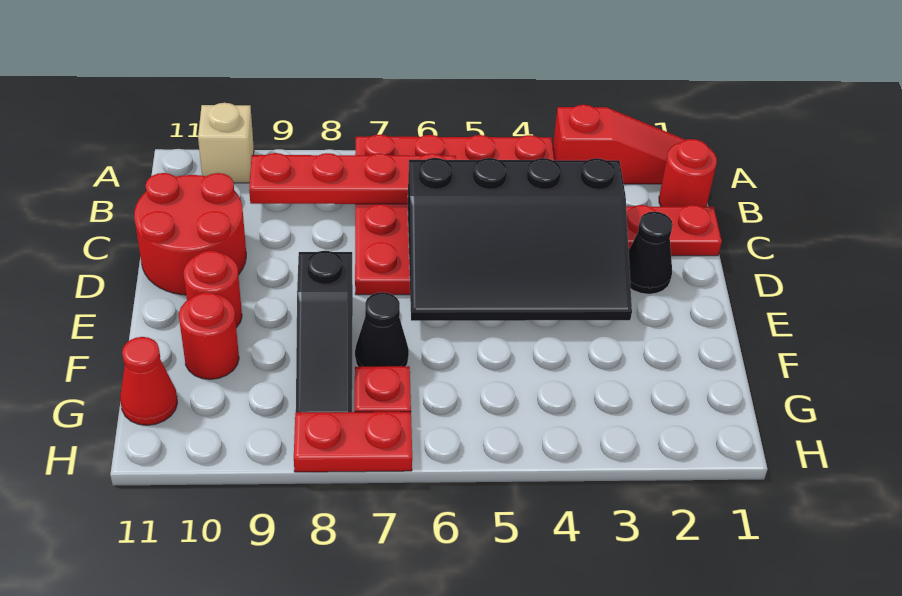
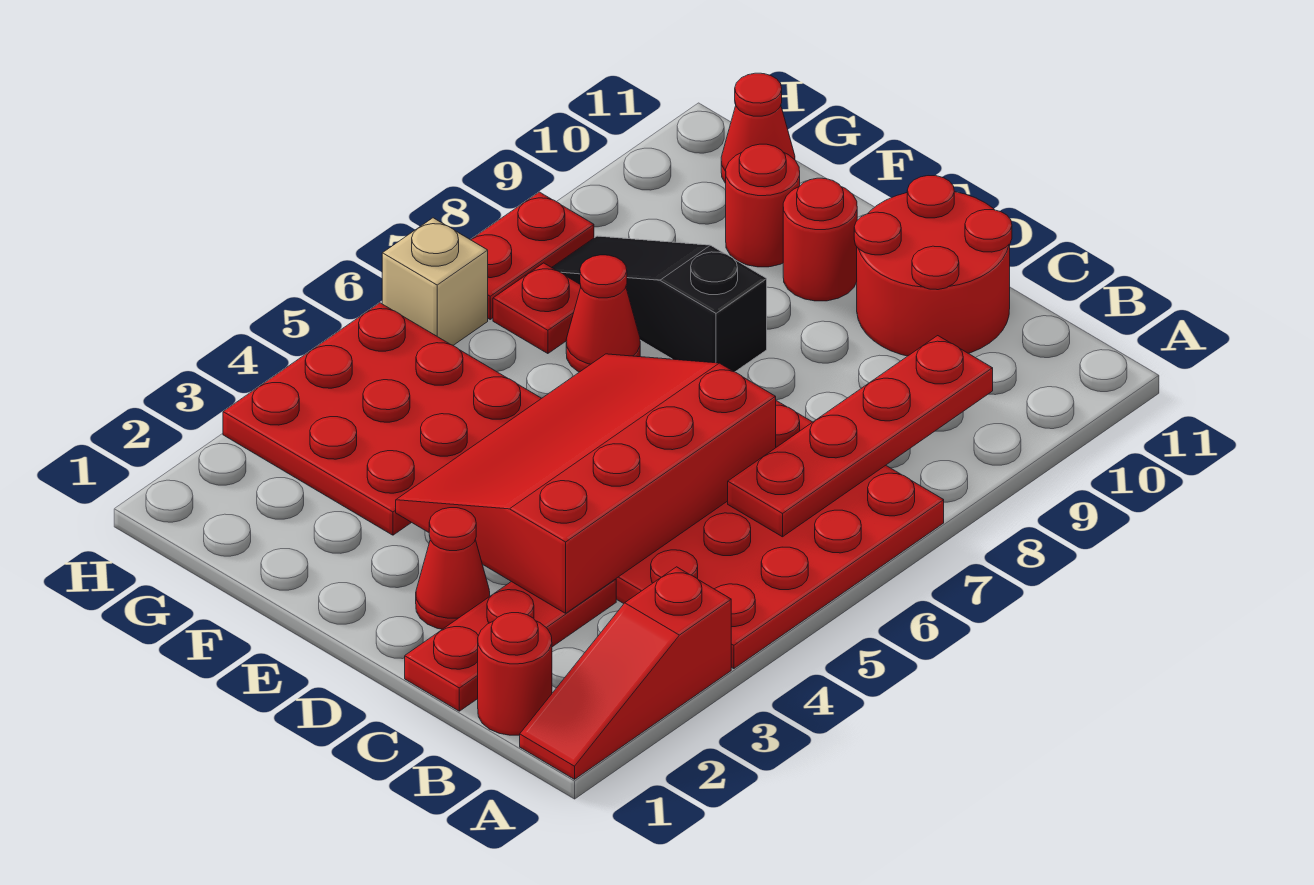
tan 1x1 brick [198,103,254,183] -> tan 1x1 brick moved to [382,218,488,345]
black 3x4 slope [408,158,632,321] -> red 3x4 slope [396,354,776,613]
black 1x1 cone [629,212,673,294] -> red 1x1 cone [416,508,490,629]
none -> red 3x3 plate [223,303,541,535]
black 1x1 cone [355,292,409,367] -> red 1x1 cone [566,255,640,372]

